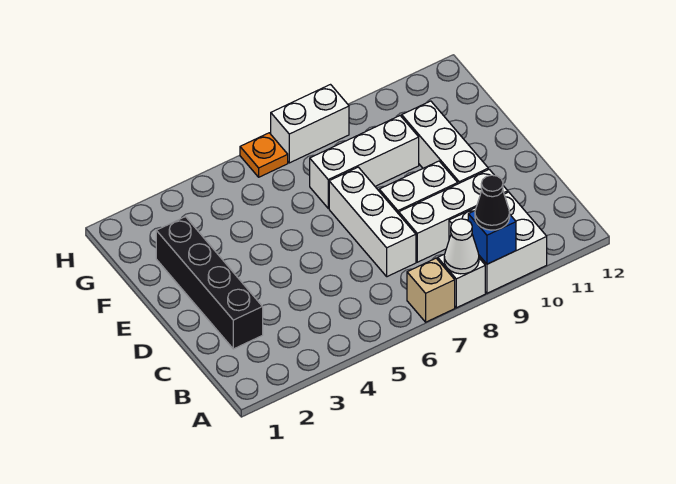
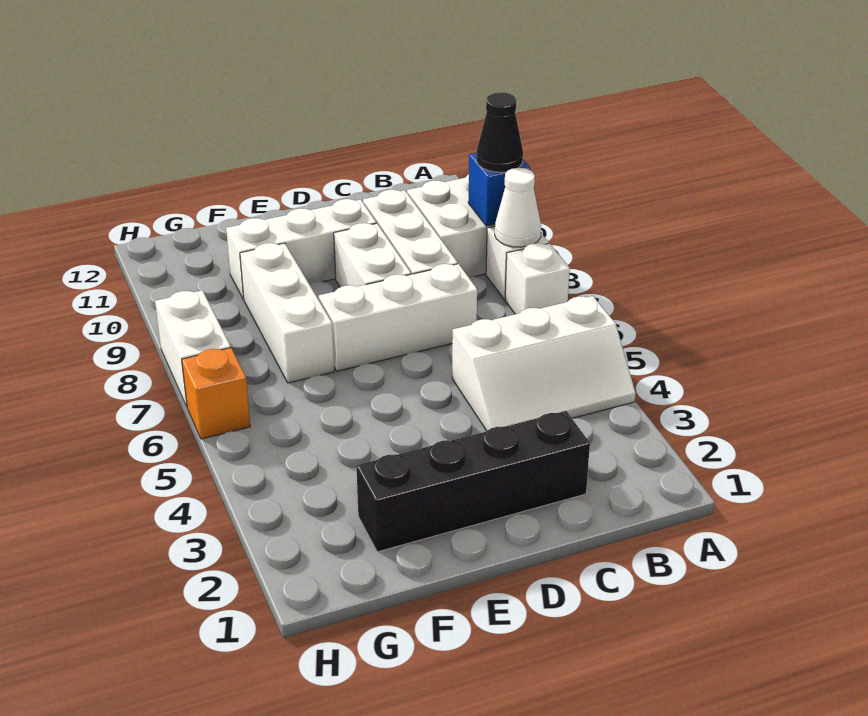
none -> white 2x3 slope [452,296,636,431]
tan 1x1 brick [407,258,455,322] -> white 1x1 brick [505,243,570,314]
orange 1x1 plate [240,133,288,177] -> orange 1x1 brick [182,348,250,439]

